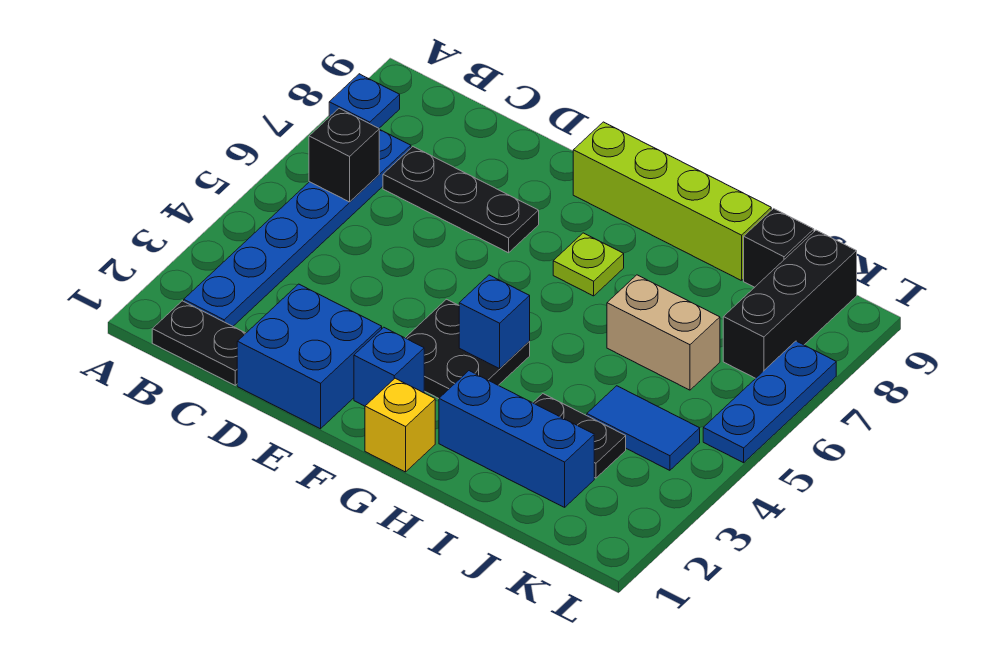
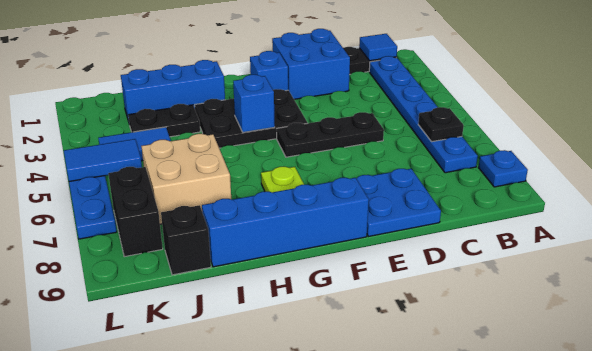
none -> blue 1x1 tile [359,34,397,61]
black 1x1 brick [309,108,379,202] -> black 1x1 plate [418,107,464,142]
black 1x3 plate [383,147,539,253] -> black 1x3 plate moved to [277,112,384,157]
none -> blue 2x2 plate [356,169,441,237]
black 2x2 plate [406,299,530,398] -> black 2x3 plate [195,89,307,148]
lime 1x4 brick [573,122,771,281] -> blue 1x4 brick [202,178,369,267]
yellow 1x1 brick [365,378,435,472] -> none
tan 1x2 brick [607,275,720,390] -> tan 2x2 brick [141,134,231,224]
none -> blue 1x2 tile [64,139,142,182]
black 1x3 brick [723,230,857,378] -> black 1x2 brick [108,167,163,257]

